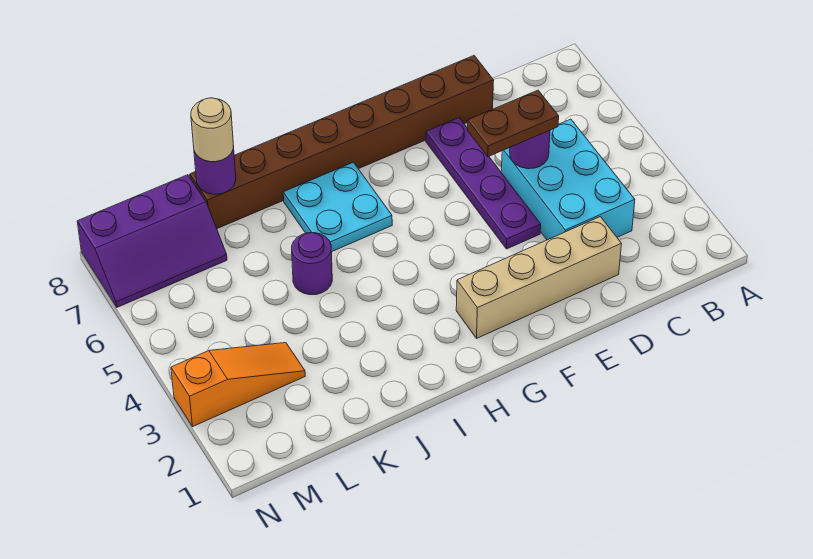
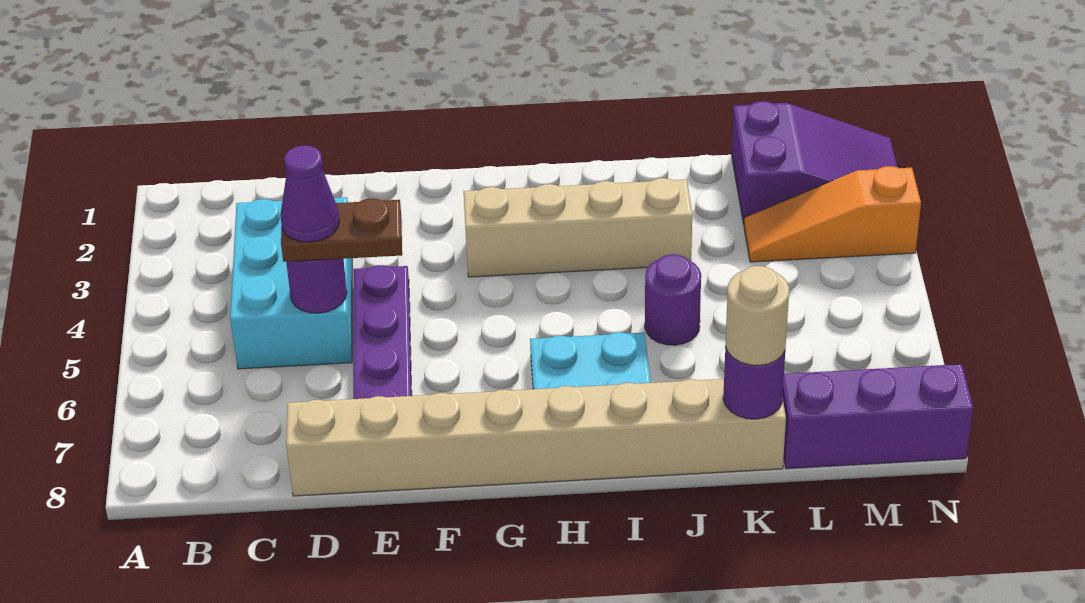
tan 1x4 brick [456,217,621,338] -> tan 1x4 brick moved to [464,178,692,277]
none -> purple 1x1 cone [280,145,339,242]
brown 1x8 brick [190,56,494,229] -> tan 1x8 brick [286,379,786,496]
none -> purple 2x3 slope [732,101,897,224]

